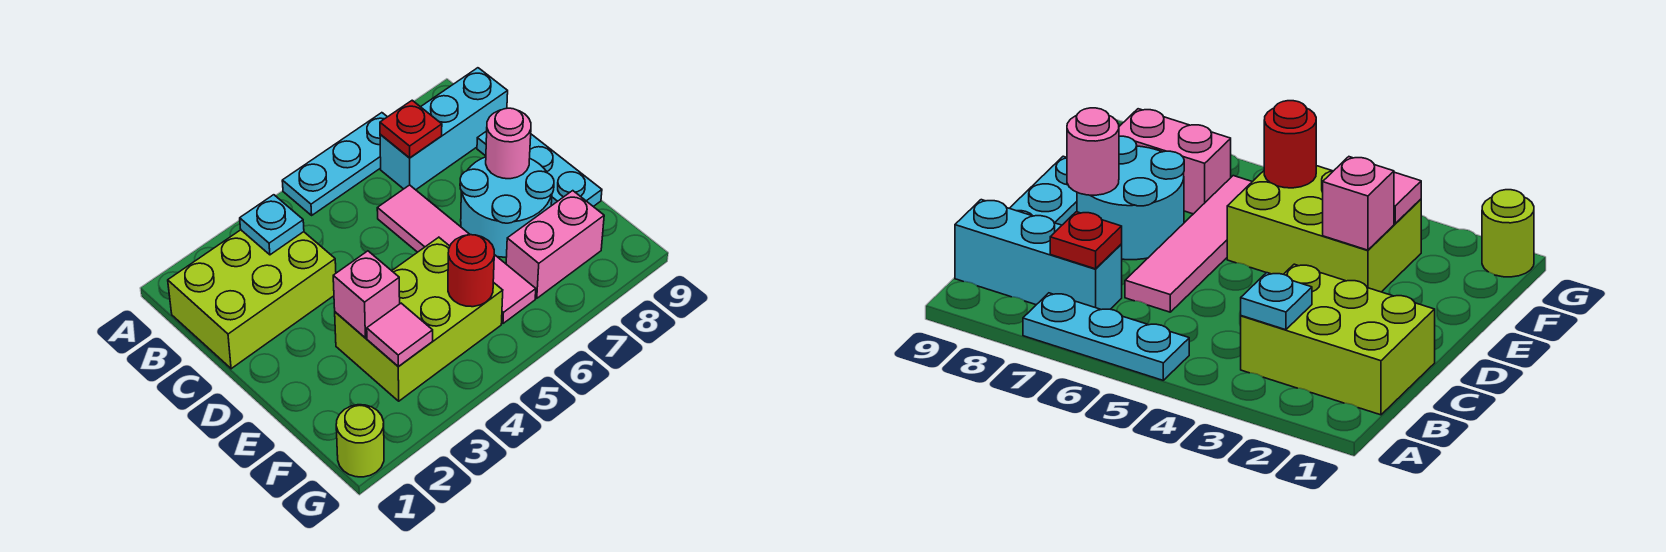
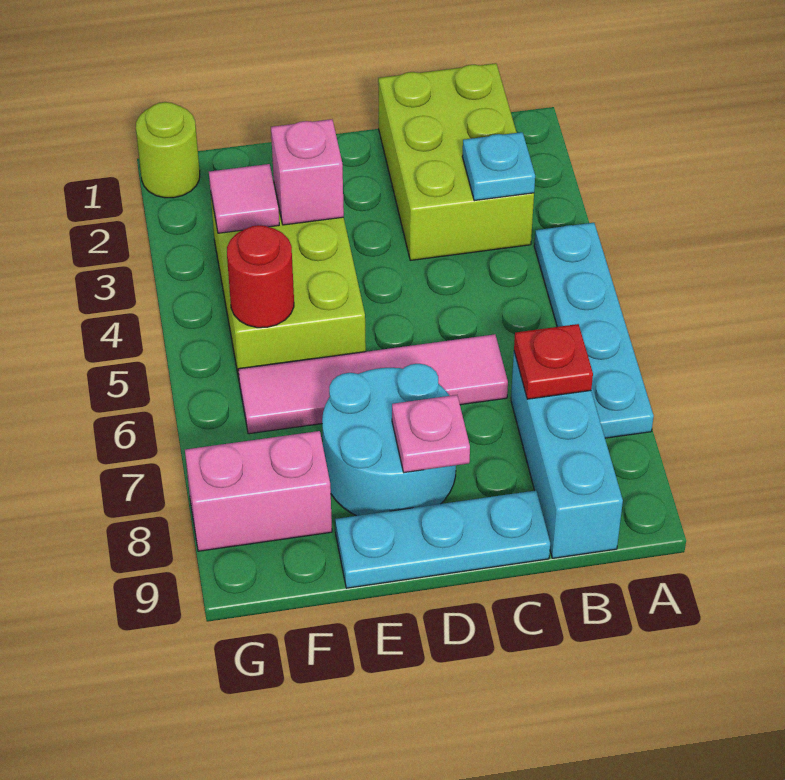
cyan 1x3 plate [282,113,387,215] -> cyan 1x4 plate [534,223,654,438]
pink 1x1 round brick [486,108,531,179] -> pink 1x1 plate [392,395,470,473]
pink 1x2 brick [506,191,604,298] -> pink 1x2 brick turned to [185,431,332,551]

